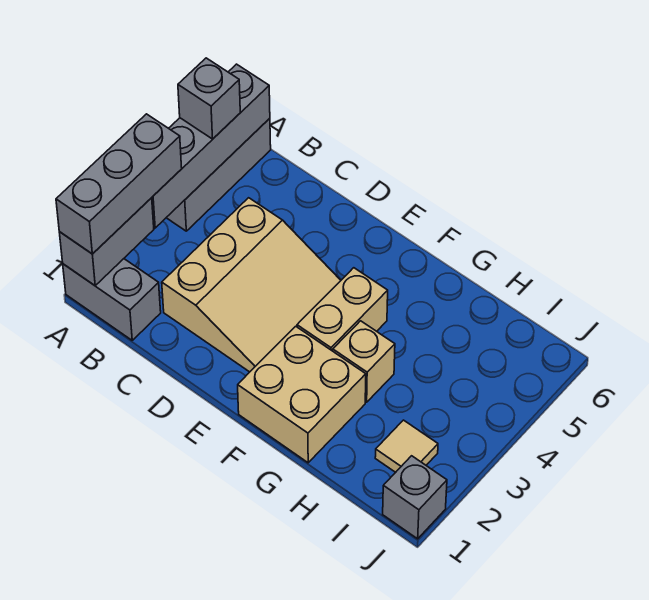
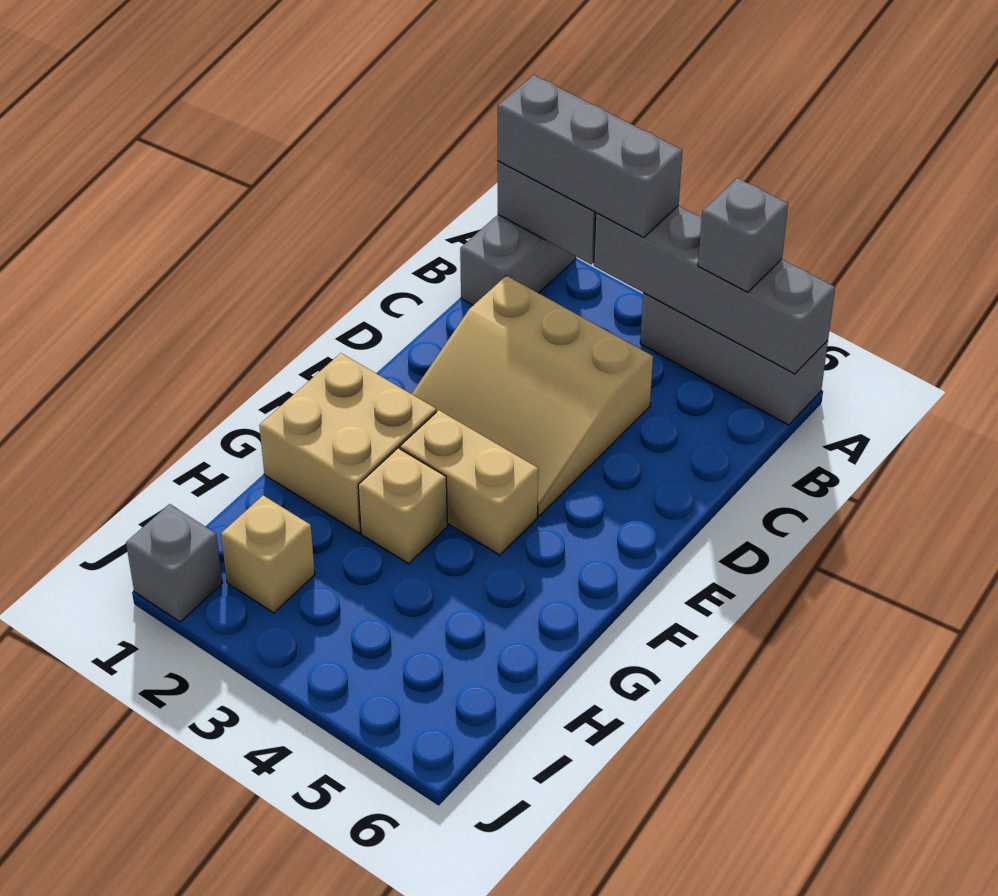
tan 1x1 tile [375,420,438,472] -> tan 1x1 brick [221,495,315,613]

